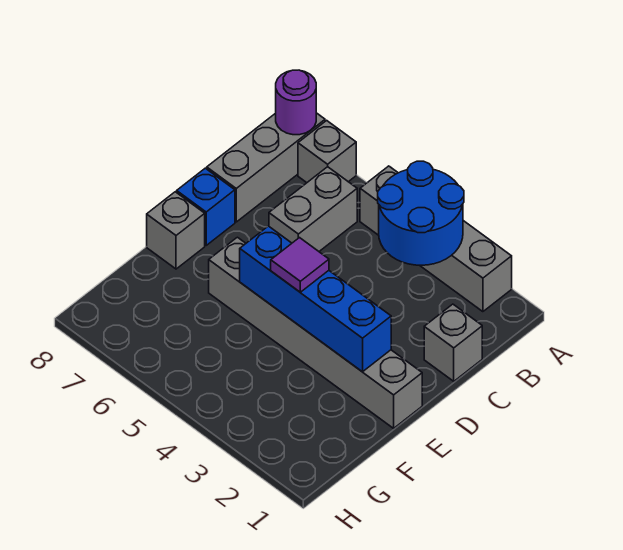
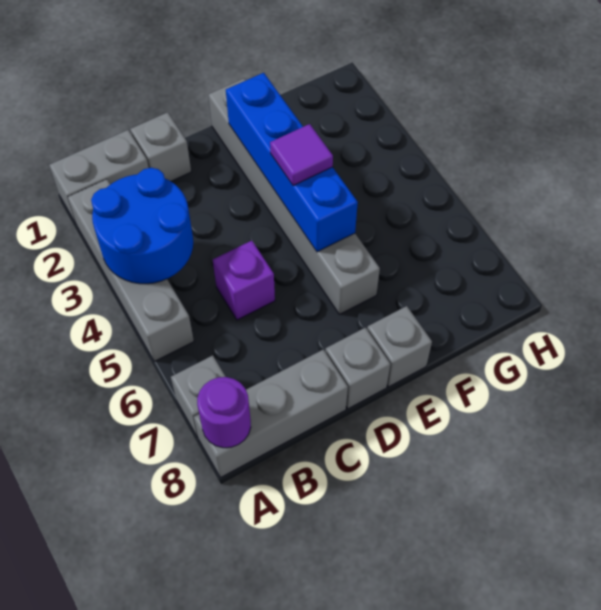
grey 1x2 brick [269,167,357,251] -> grey 1x2 brick moved to [49,130,149,223]
none -> purple 1x1 brick [213,241,275,320]
blue 1x1 brick [177,168,235,245] -> grey 1x1 brick [325,328,390,409]

